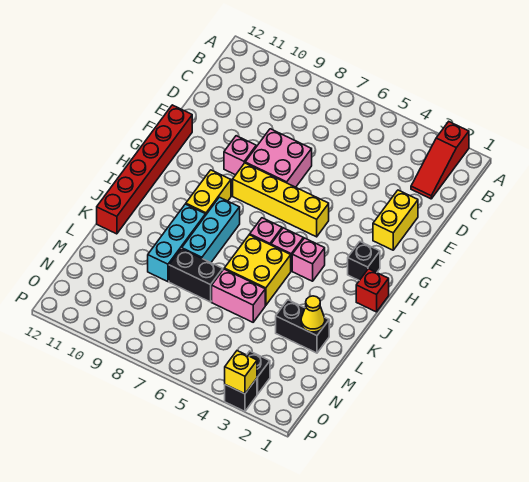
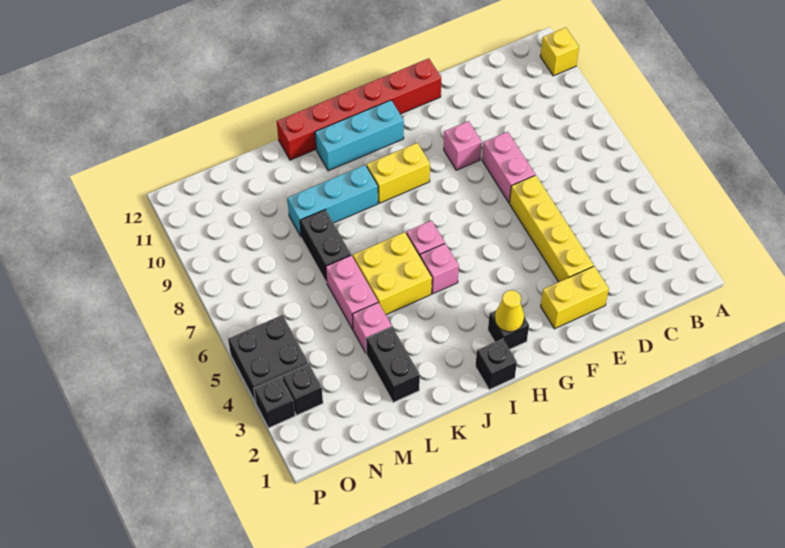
red 1x3 slope [411,122,469,199] -> none
pink 2x2 brick [245,129,312,187] -> pink 1x2 brick [482,132,535,203]
yellow 1x4 brick [233,163,329,237] -> yellow 1x4 brick moved to [510,175,594,282]
red 1x1 brick [356,269,389,312] -> black 1x1 brick [475,338,517,390]
pink 1x1 brick [292,238,325,281] -> pink 1x1 brick moved to [352,302,392,353]
cyan 1x3 brick [182,197,240,263] -> cyan 1x3 brick moved to [315,100,404,171]
yellow 1x1 cone [301,296,325,332] -> yellow 1x1 cone moved to [495,290,524,332]
none -> black 2x2 brick [228,315,308,403]
yellow 1x1 brick [225,351,257,394] -> yellow 1x1 brick moved to [540,27,579,76]

